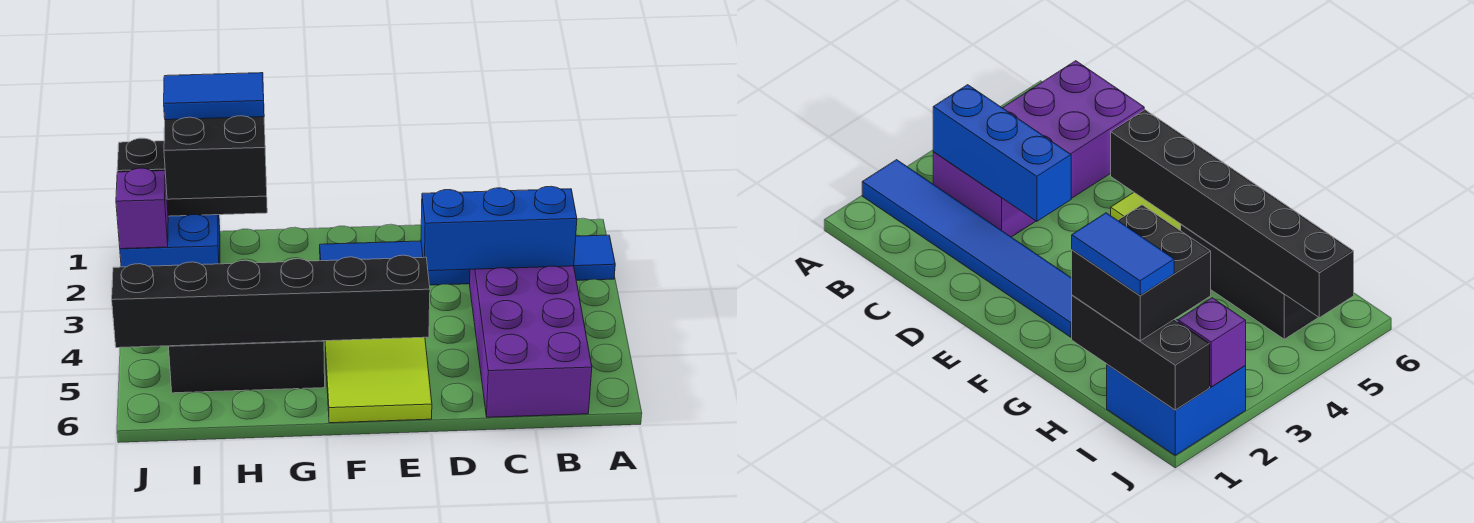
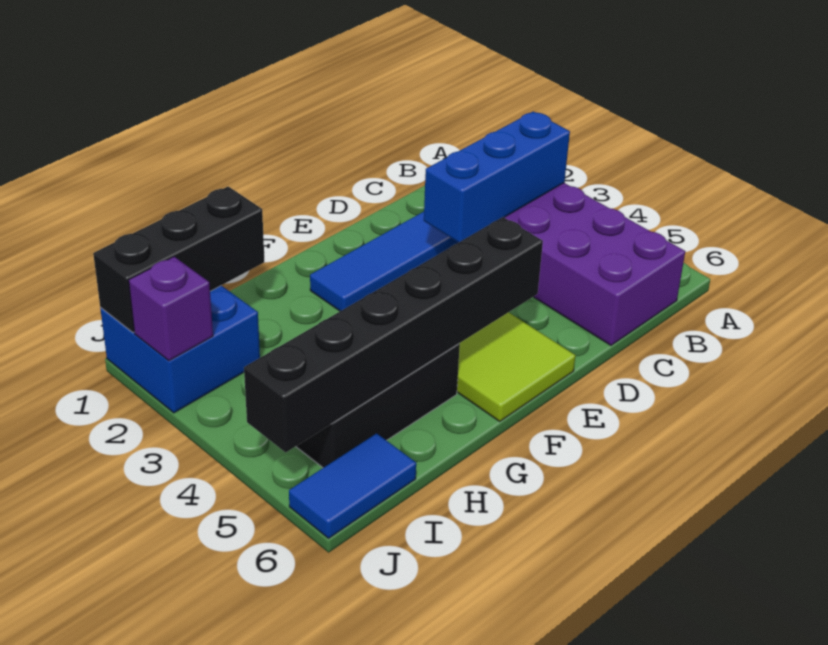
black 2x2 brick [164,116,267,199] -> none
blue 1x2 tile [164,73,264,120] -> blue 1x2 tile moved to [289,433,416,538]

